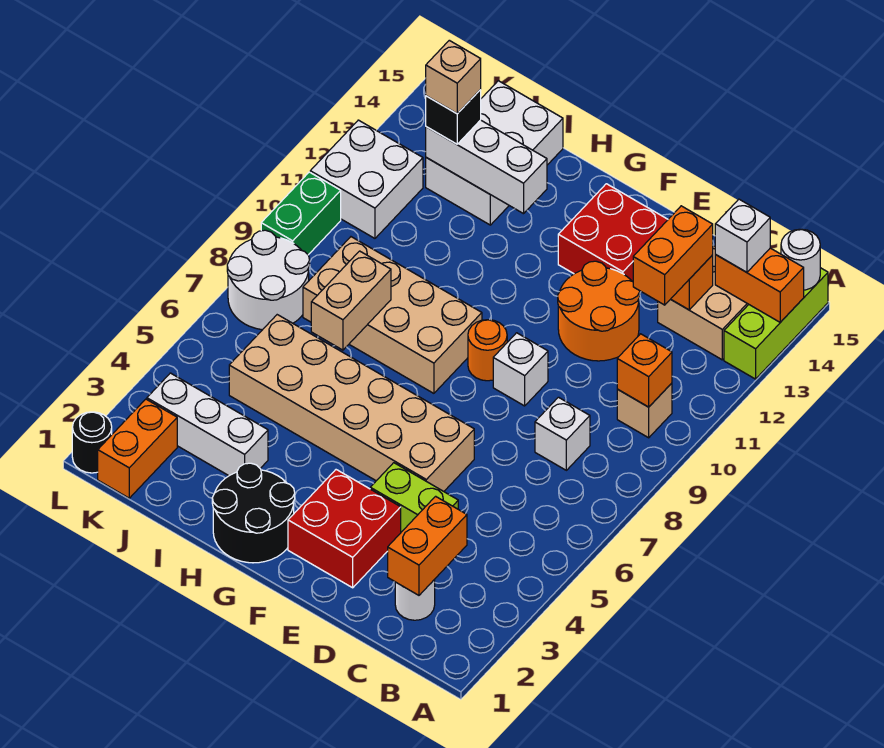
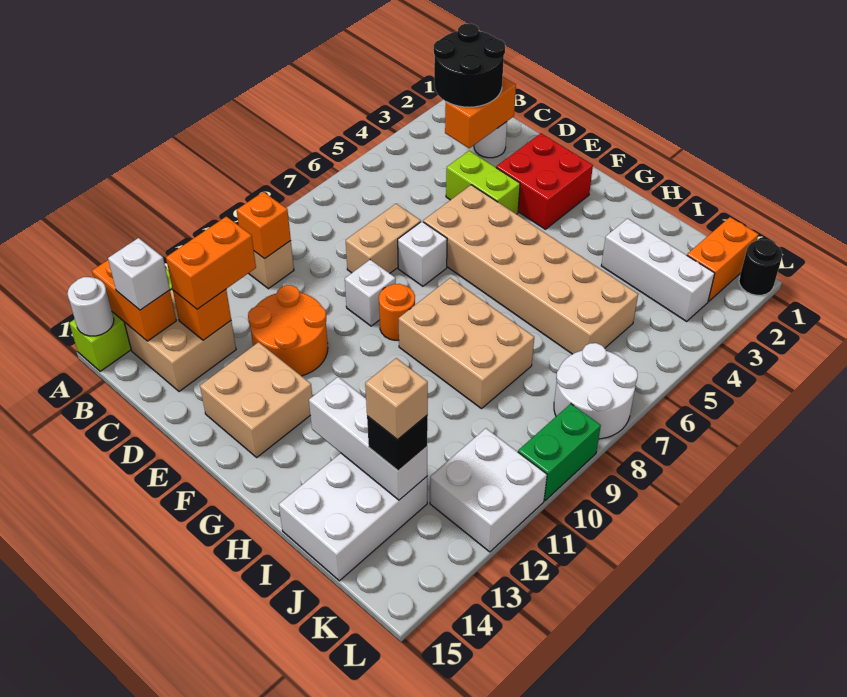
white 1x1 brick [535,397,590,470] -> white 1x1 brick moved to [398,222,447,286]
red 2x2 brick [558,184,668,282] -> tan 2x2 brick [200,342,312,457]
black 2x2 round brick [212,463,295,563] -> black 2x2 round brick moved to [434,24,505,107]
tan 2x4 brick [303,237,482,393] -> tan 2x3 brick [399,278,534,409]
tan 1x2 brick [311,251,391,350] -> tan 1x2 brick moved to [346,204,421,273]

